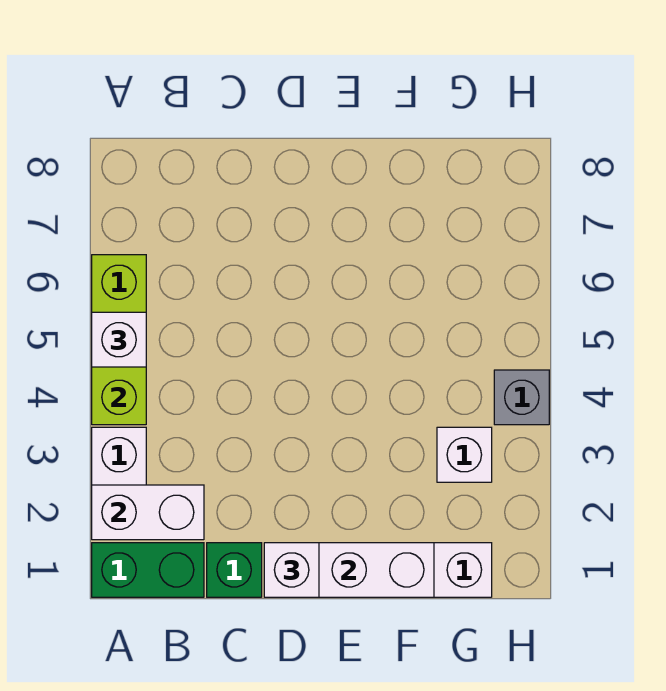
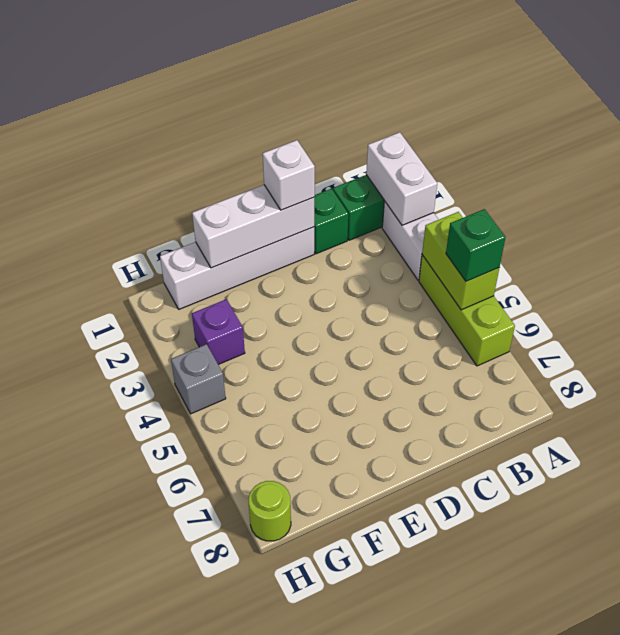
white 1x2 brick [92,485,204,540] -> white 1x2 brick turned to [366,132,437,225]
white 1x1 brick [92,312,146,367] -> green 1x1 brick [446,209,506,281]
white 1x1 brick [437,427,492,482] -> purple 1x1 brick [192,299,245,365]
none -> lime 1x1 round brick [249,481,291,541]

